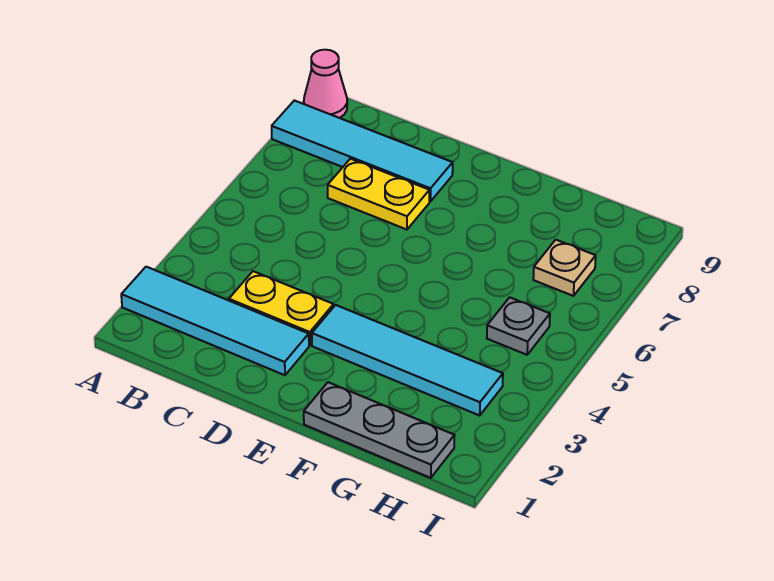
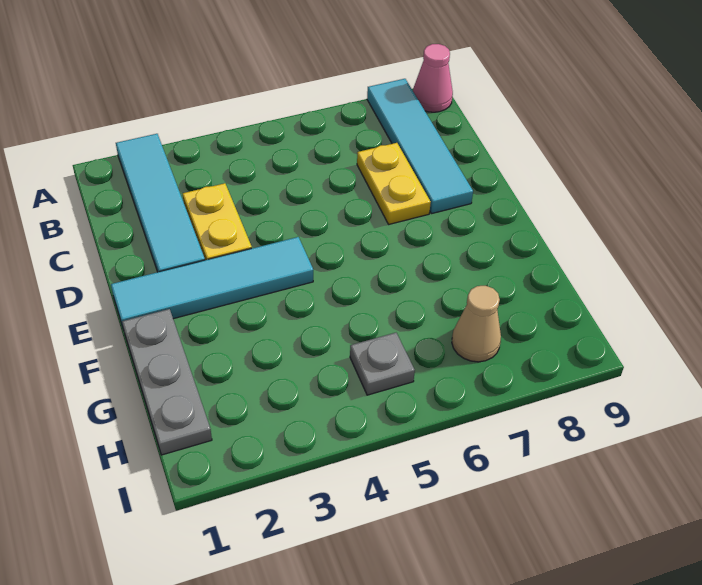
cyan 1x4 tile [312,305,503,415] -> cyan 1x4 tile turned to [111,237,313,327]
tan 1x1 plate [533,240,596,296] -> tan 1x1 cone [452,286,501,362]

